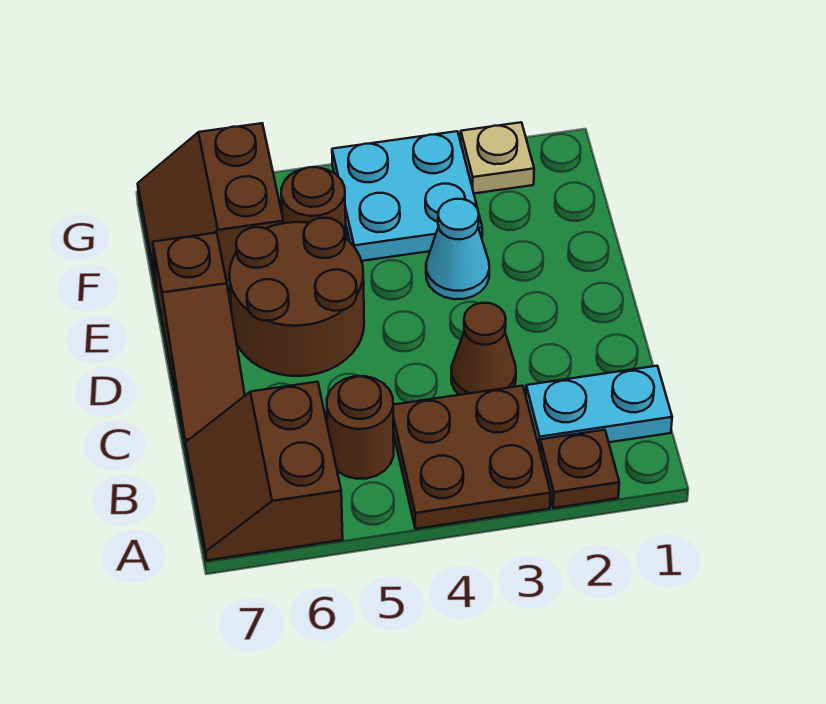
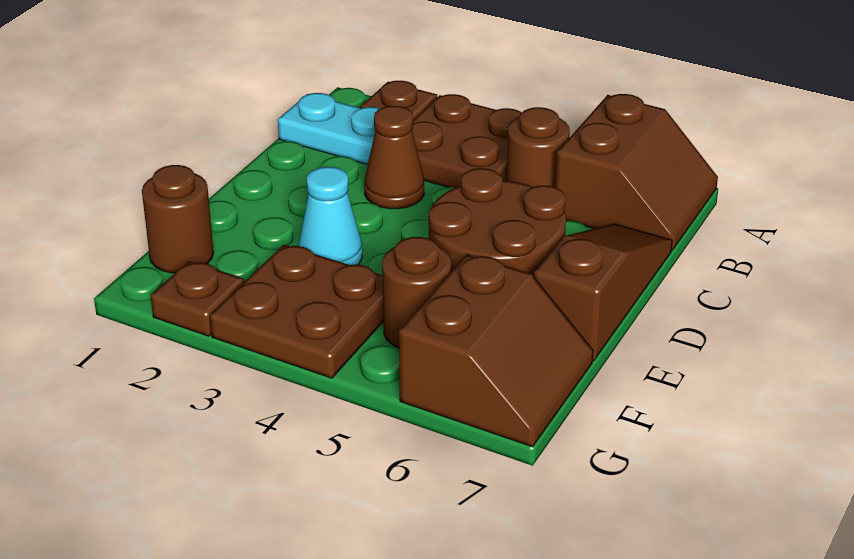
none -> brown 1x1 round brick [142,165,213,273]
cyan 2x2 plate [332,131,482,261] -> brown 2x2 plate [210,245,383,378]
tan 1x1 plate [461,122,534,193] -> brown 1x1 plate [151,261,244,336]

